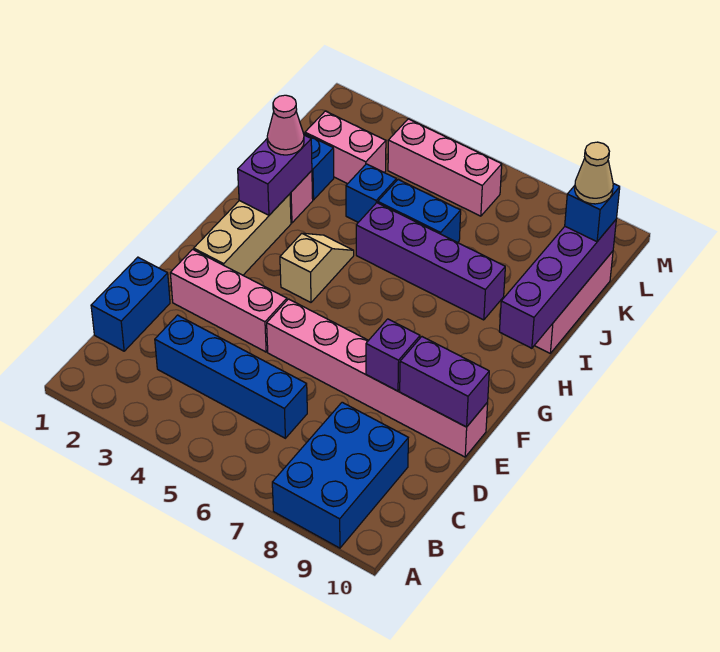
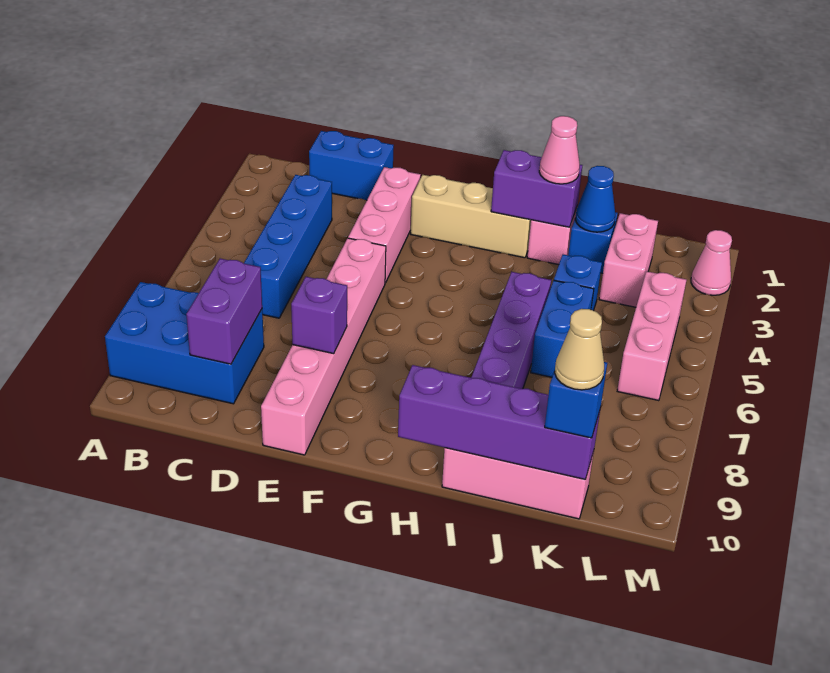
purple 1x2 brick [400,337,489,427] -> purple 1x2 brick moved to [186,259,262,364]
tan 1x2 slope [280,233,354,302] -> none
none -> blue 1x1 cone [575,166,615,232]
none -> pink 1x1 cone [691,230,732,295]

